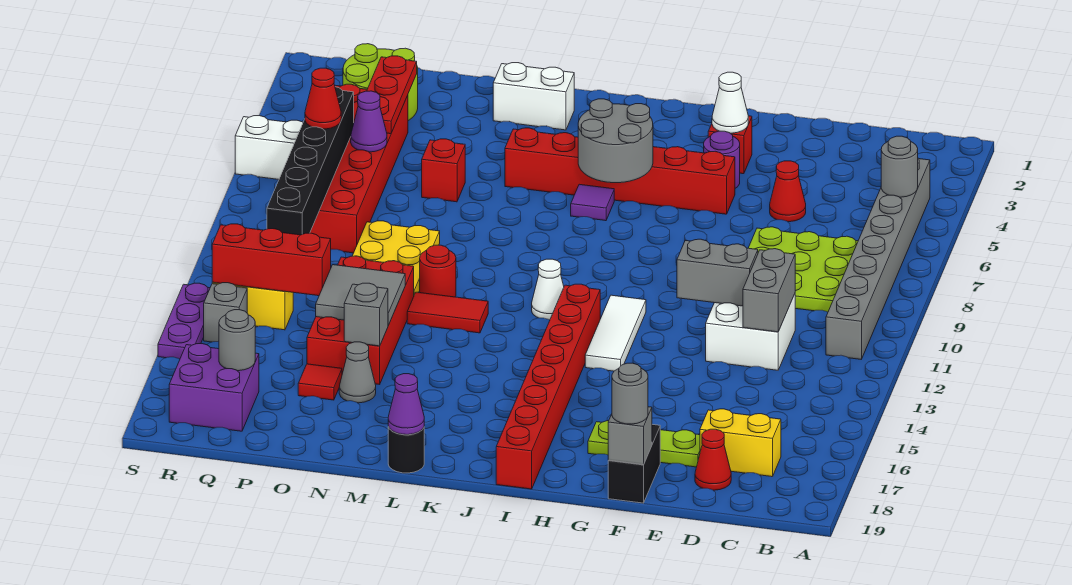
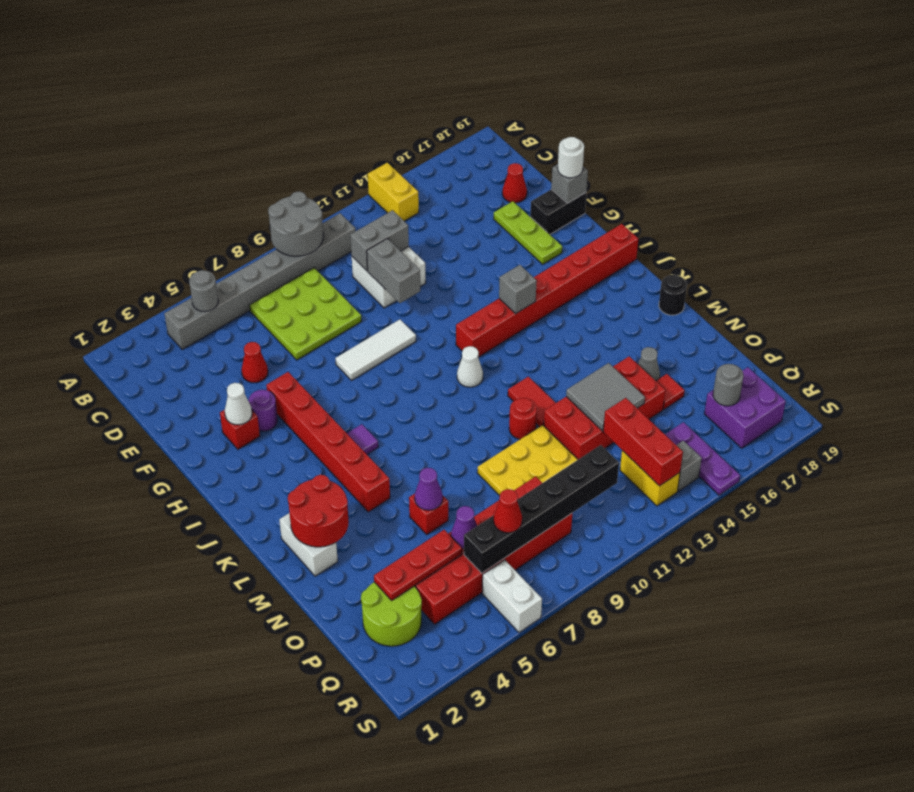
yellow 1x2 brick [700,409,781,477] -> yellow 1x2 brick moved to [368,163,419,221]
grey 1x1 round brick [612,363,648,424] -> white 1x1 round brick [558,137,584,178]
white 1x3 tile [585,295,646,371] -> white 1x3 tile moved to [335,319,416,381]
grey 2x2 round brick [578,99,653,183] -> grey 2x2 round brick moved to [268,192,323,256]
none -> red 2x2 round brick [288,475,349,547]
purple 1x1 cone [388,374,424,435] -> purple 1x1 cone moved to [415,468,443,510]
grey 1x1 brick [344,283,388,346] -> grey 1x1 brick moved to [499,265,537,314]
purple 1x3 plate [158,283,210,359] -> purple 1x3 plate turned to [665,422,740,495]

